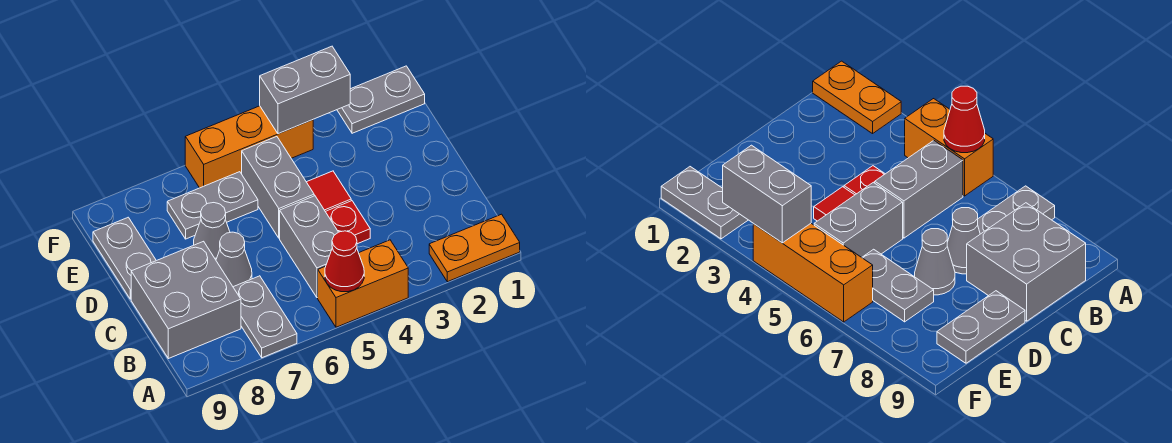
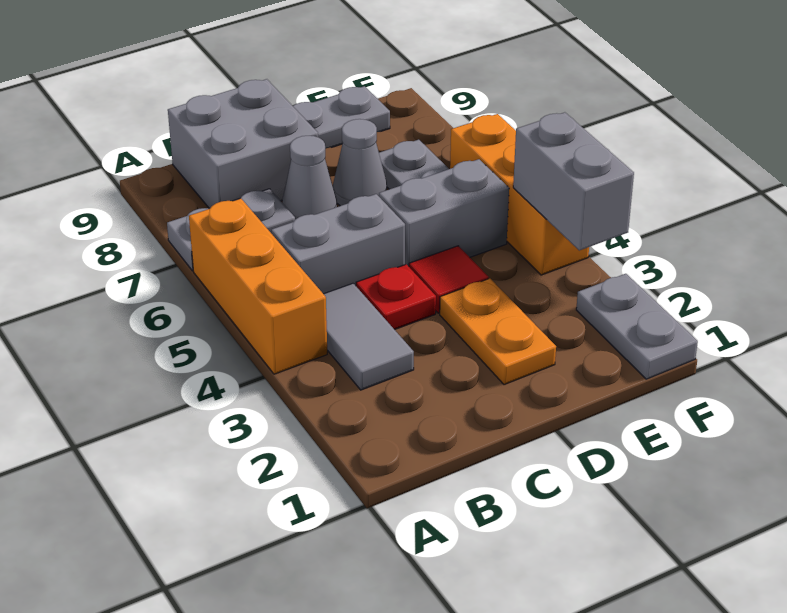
orange 1x2 plate [429,214,520,282] -> orange 1x2 plate moved to [440,279,556,385]
orange 1x2 brick [318,240,408,327] -> orange 1x3 brick [189,198,327,374]
red 1x1 cone [325,231,364,292] -> none
none -> grey 1x2 tile [324,283,414,390]

